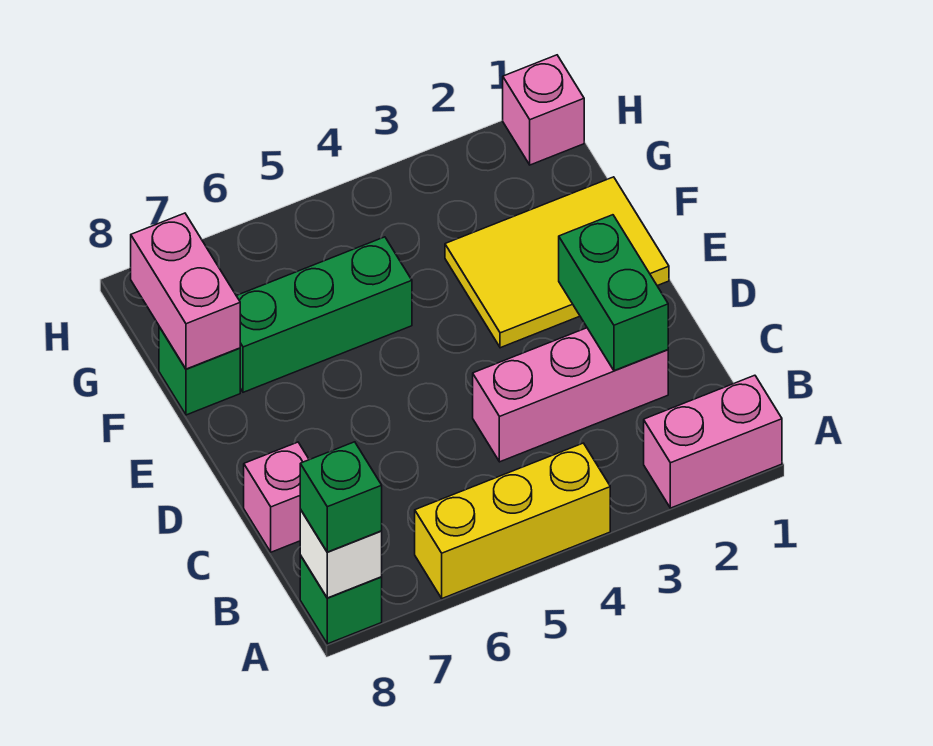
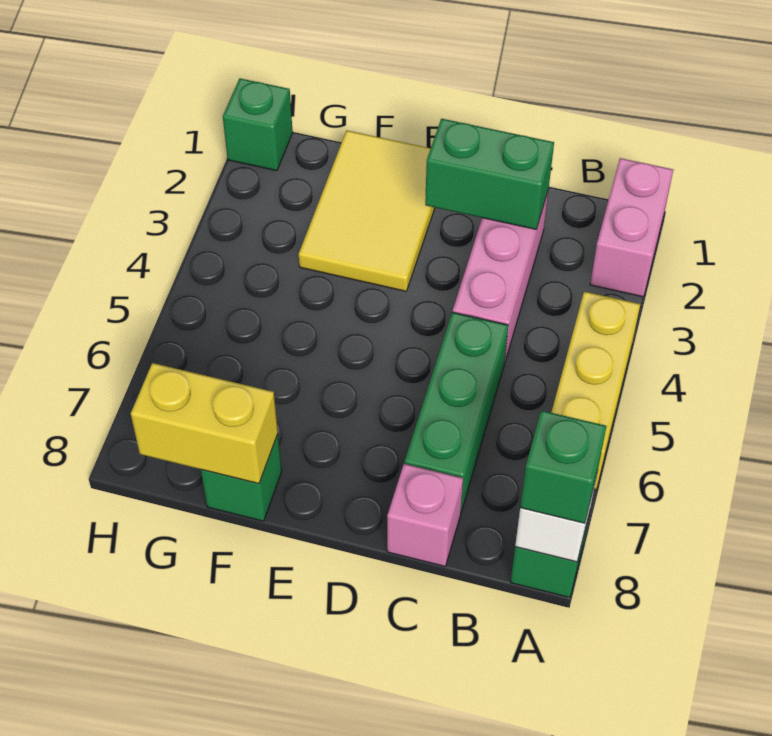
green 1x3 brick [237,237,412,392] -> green 1x3 brick moved to [405,312,508,512]
pink 1x2 brick [131,213,240,369] -> yellow 1x2 brick [131,363,278,484]
pink 1x1 brick [503,55,584,165] -> green 1x1 brick [223,78,293,171]

